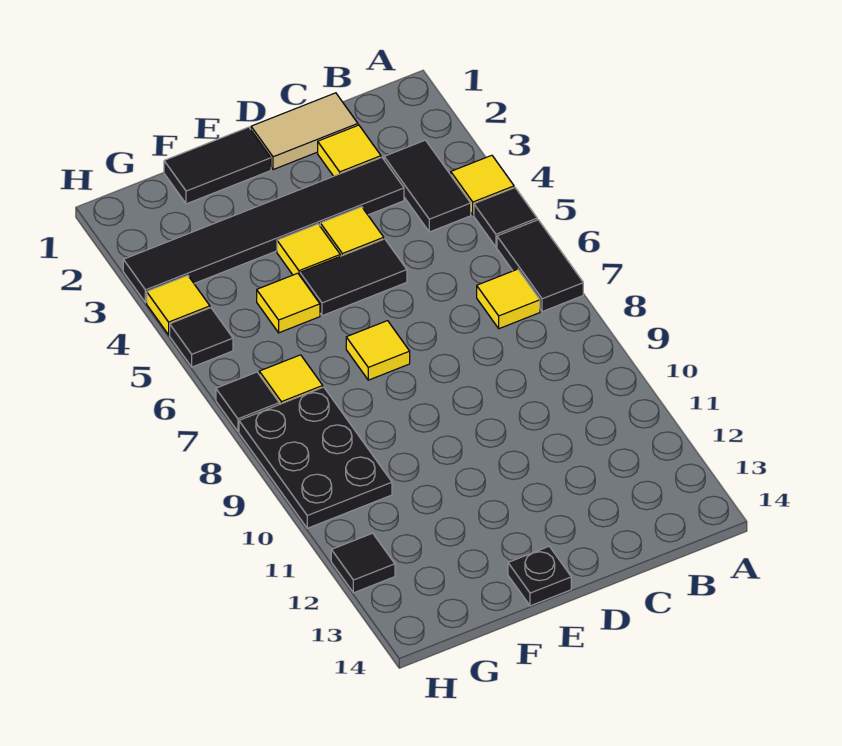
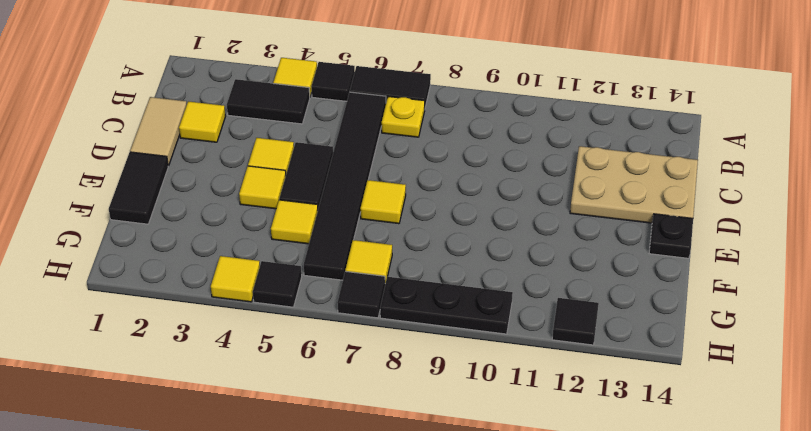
yellow 1x1 tile [477,269,540,329] -> yellow 1x1 plate [382,97,425,137]
black 1x6 tile [123,157,404,303] -> black 1x6 tile moved to [304,92,386,280]
none -> tan 2x3 plate [570,146,698,223]
black 2x3 plate [239,387,392,528] -> black 1x3 plate [380,277,513,334]

